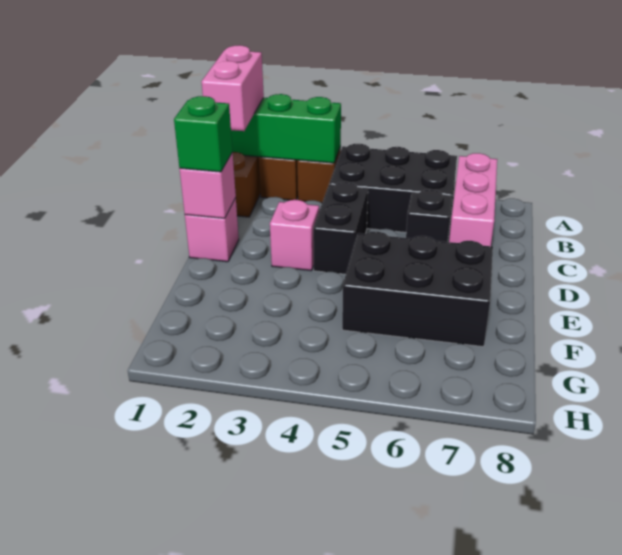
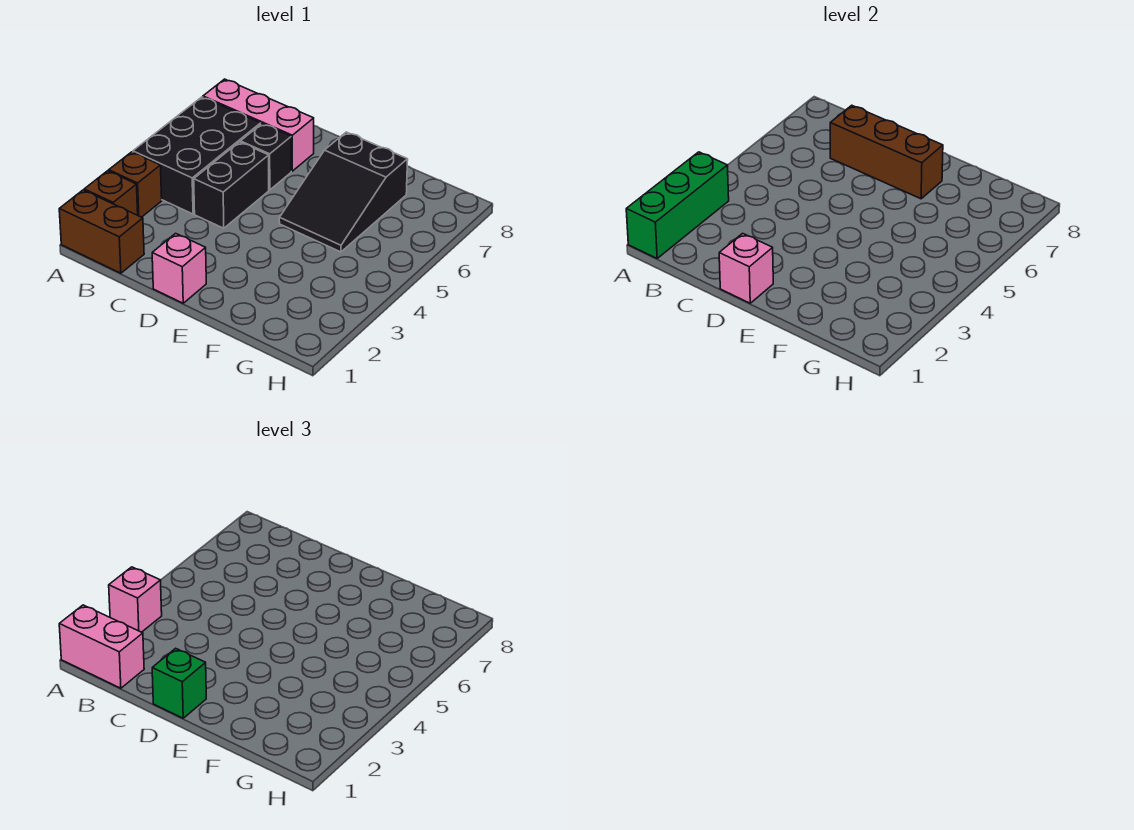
black 1x2 brick [313,182,368,274] -> black 1x2 brick turned to [194,142,269,228]
none -> brown 1x3 brick [830,105,943,199]
pink 1x1 brick [270,200,319,271] -> pink 1x1 brick moved to [109,567,162,632]
black 2x3 brick [342,232,493,347] -> black 2x3 slope [279,132,408,252]

